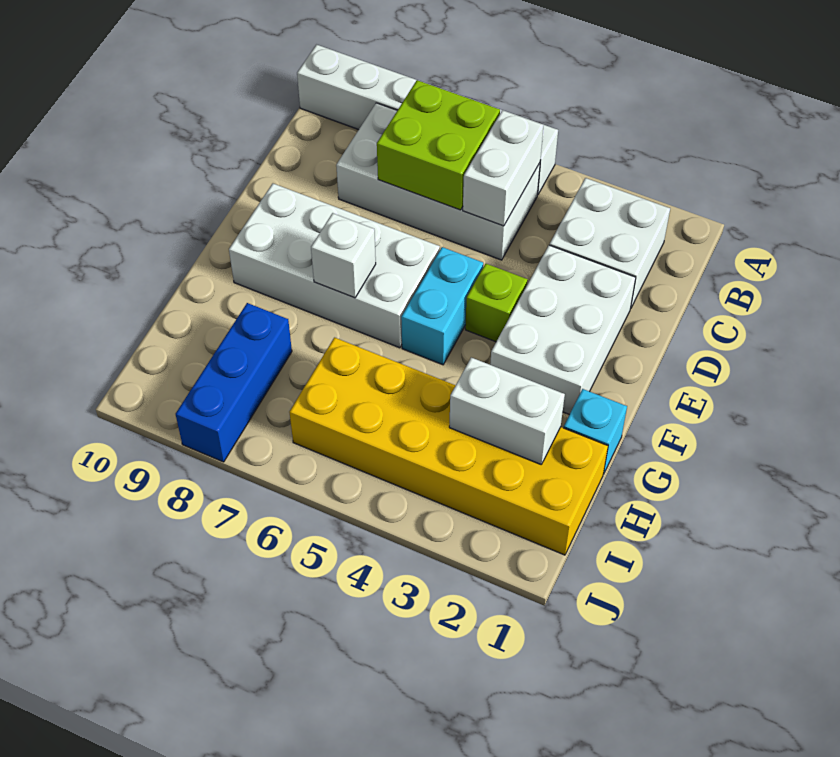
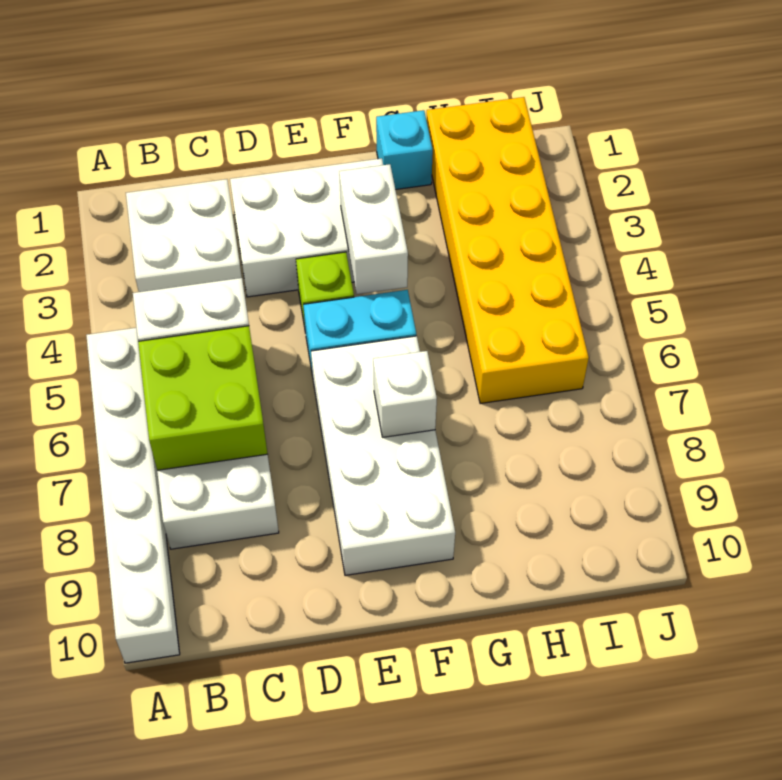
white 1x2 brick [449,358,565,464] -> white 1x2 brick moved to [339,164,408,294]
blue 1x3 brick [176,303,292,462] -> none

